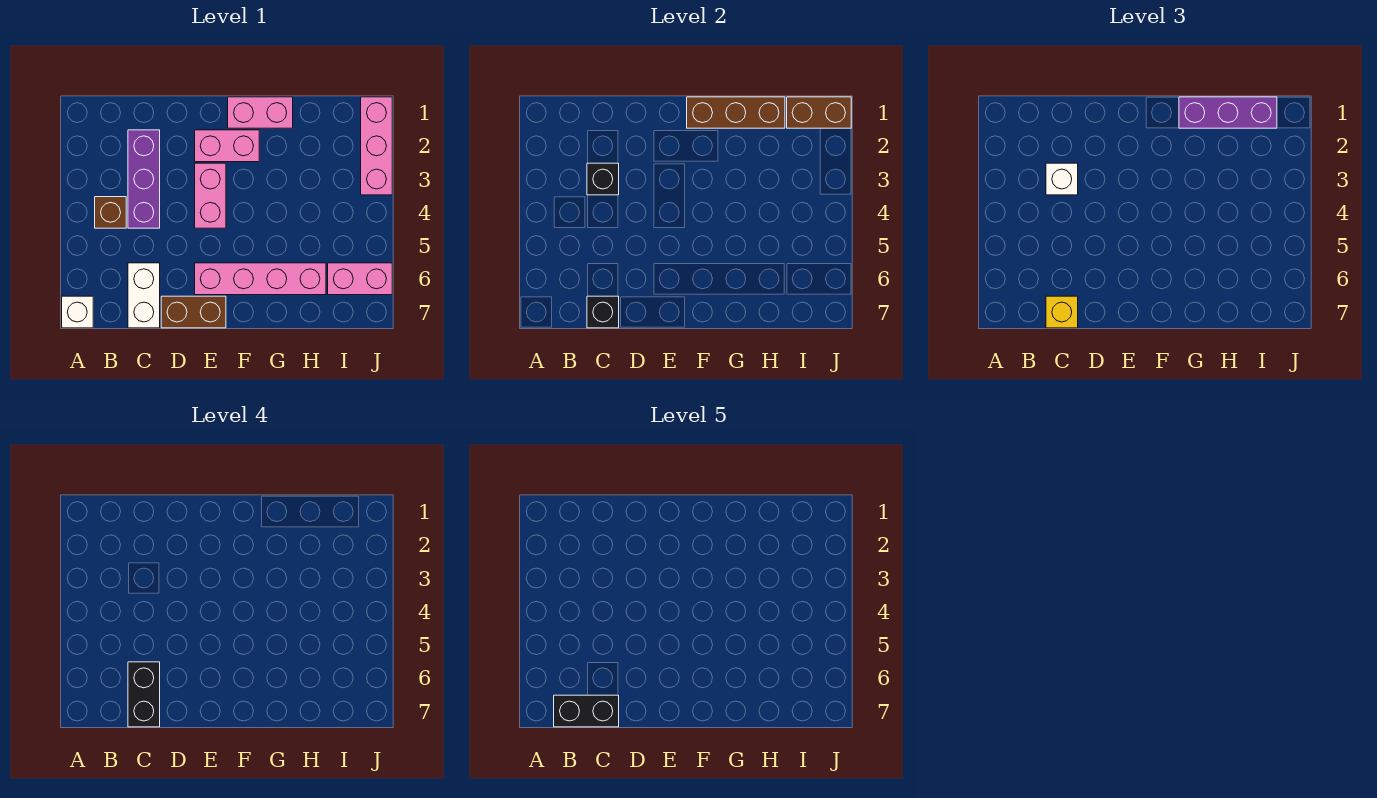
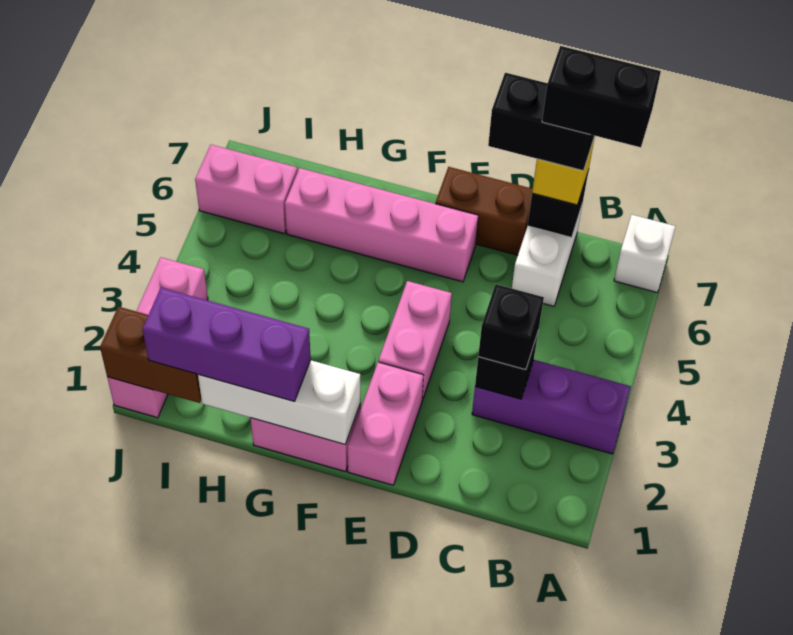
brown 1x1 brick [95,197,126,228] -> none
purple 1x3 brick [128,130,160,228] -> purple 1x3 brick turned to [472,360,631,454]
white 1x1 brick [1046,163,1078,195] -> black 1x1 brick [478,284,544,370]
black 1x2 brick [128,662,160,727] -> black 1x2 brick turned to [488,73,595,171]
pink 1x2 brick [195,130,259,162] -> pink 1x2 brick turned to [348,362,423,485]
brown 1x3 brick [687,97,785,128] -> white 1x3 brick [198,360,360,444]

